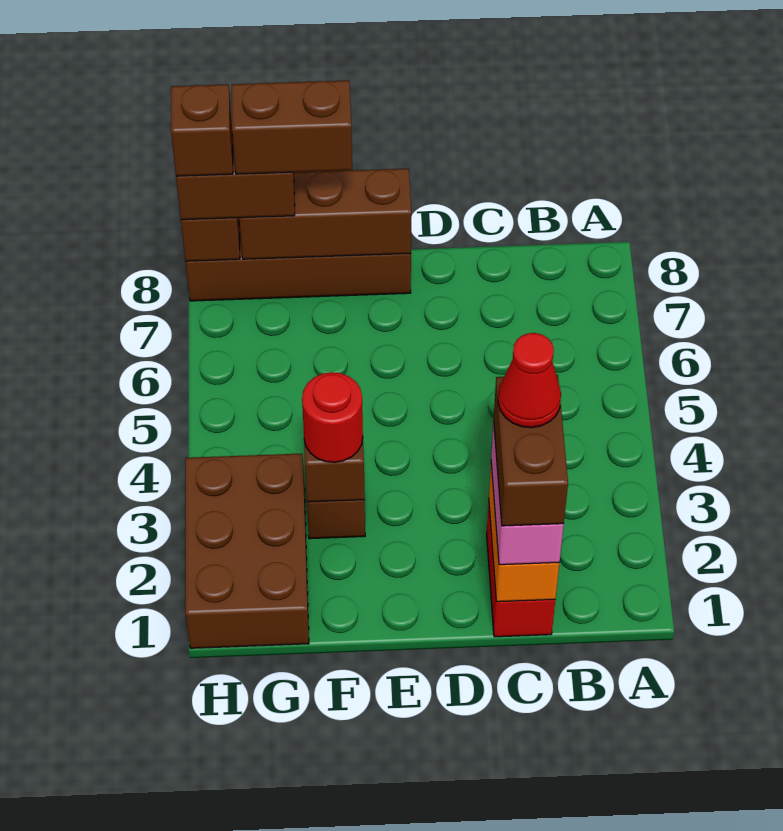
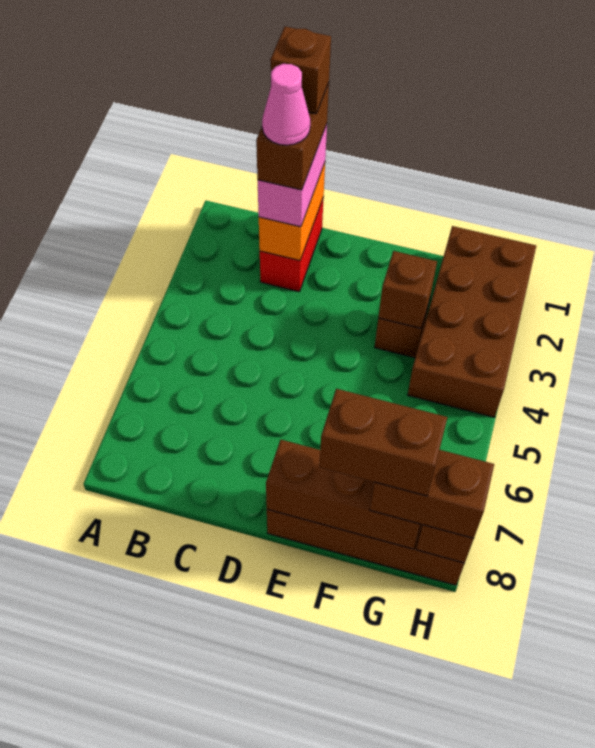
red 1x1 cone [498,333,561,428] -> pink 1x1 cone [262,64,310,145]
red 1x1 round brick [302,372,363,462] -> none
brown 2x3 brick [185,454,309,648] -> brown 2x4 brick [408,226,536,417]
brown 1x1 brick [171,84,233,176] -> brown 1x1 brick moved to [270,27,331,114]

